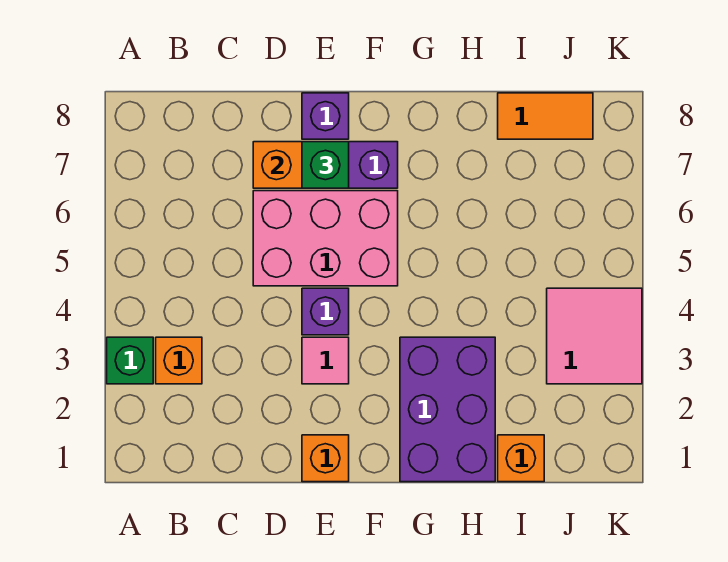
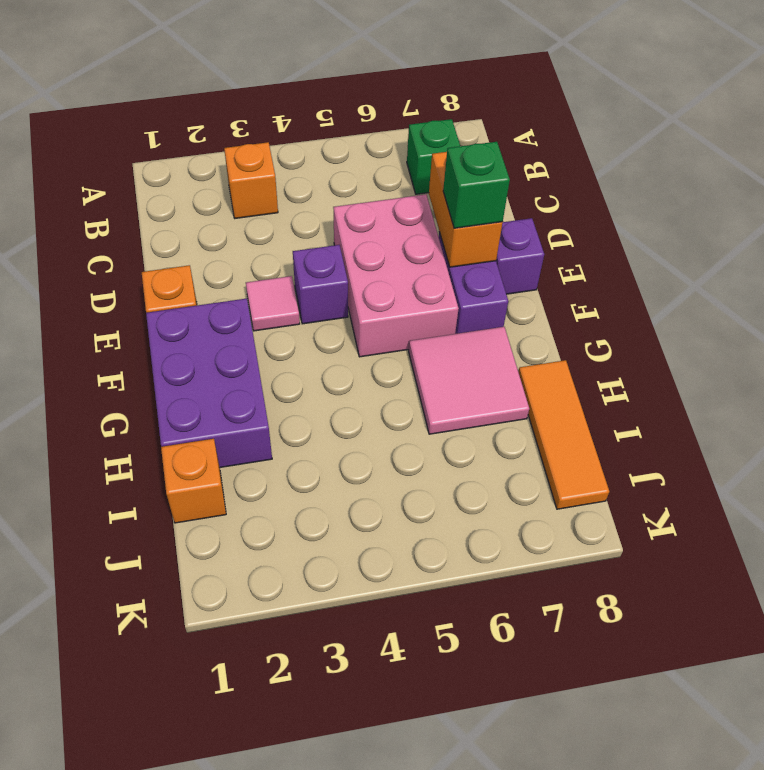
green 1x1 brick [107,337,153,384] -> green 1x1 brick moved to [407,119,460,194]
purple 2x3 brick [400,337,495,482] -> purple 2x3 brick turned to [146,298,272,467]
orange 1x2 tile [498,93,593,139] -> orange 1x3 tile [518,360,609,509]
pink 2x2 tile [547,288,642,384] -> pink 2x2 tile moved to [409,327,529,434]

